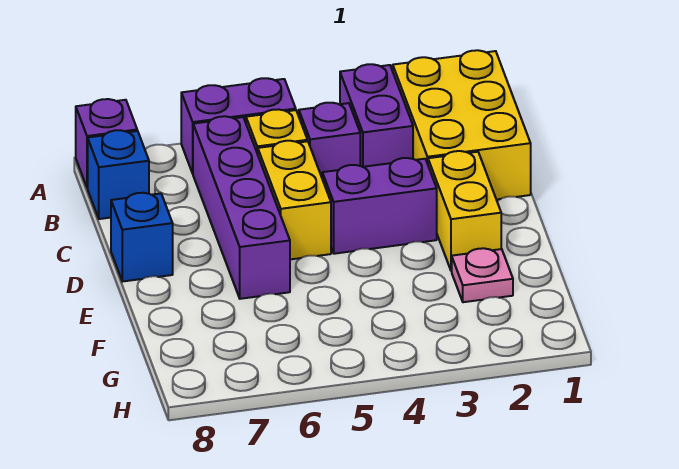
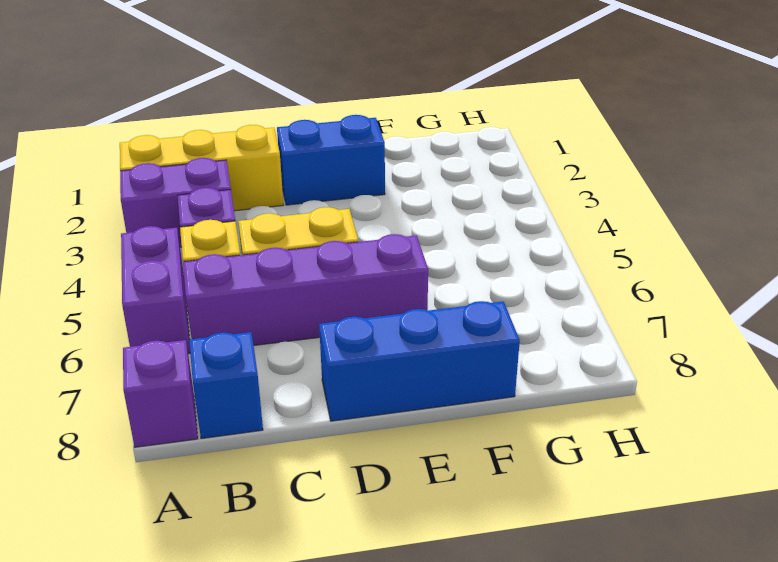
yellow 2x3 brick [393,50,531,200] -> yellow 1x3 brick [120,125,283,211]
yellow 1x2 brick [428,151,501,271] -> blue 1x2 brick [277,115,385,205]
purple 1x2 brick [322,158,437,254] -> none
blue 1x1 brick [111,193,173,282] -> blue 1x3 brick [319,301,520,421]
pink 1x1 plate [452,248,513,302] -> none

